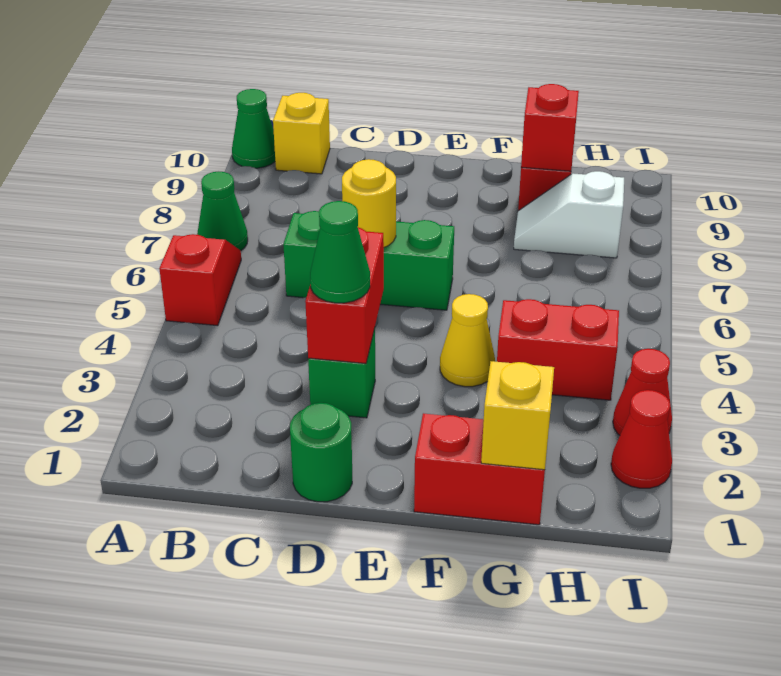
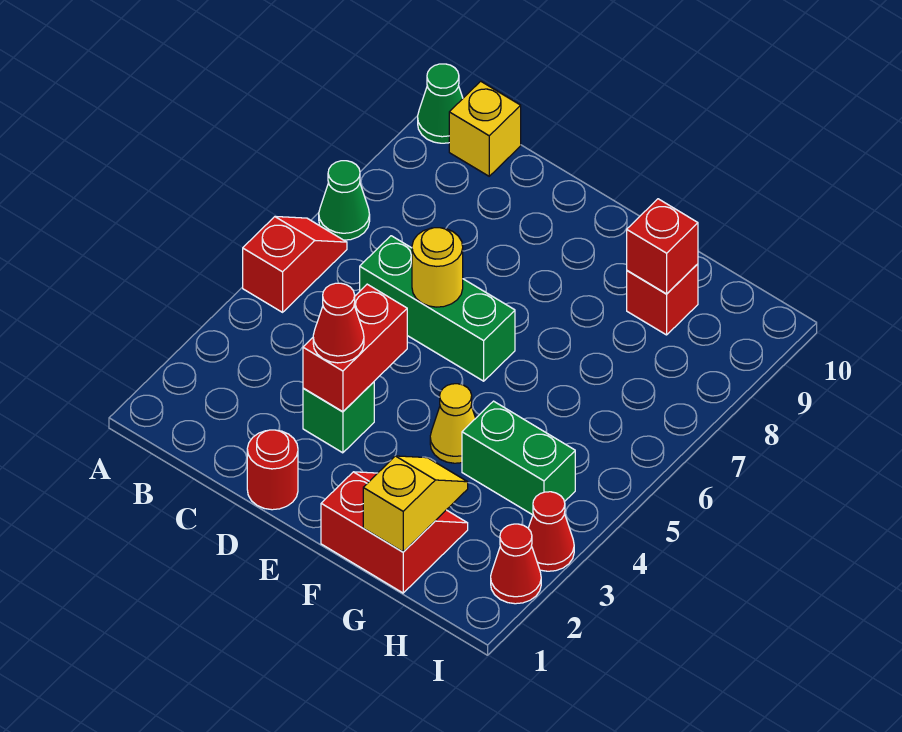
green 1x1 round brick [290,403,352,502] -> red 1x1 round brick [247,430,298,510]
green 1x1 cone [310,201,370,303] -> red 1x1 cone [313,283,364,363]
red 1x2 brick [497,299,619,400] -> green 1x2 brick [462,401,575,515]
white 1x2 slope [514,171,624,258] -> none

